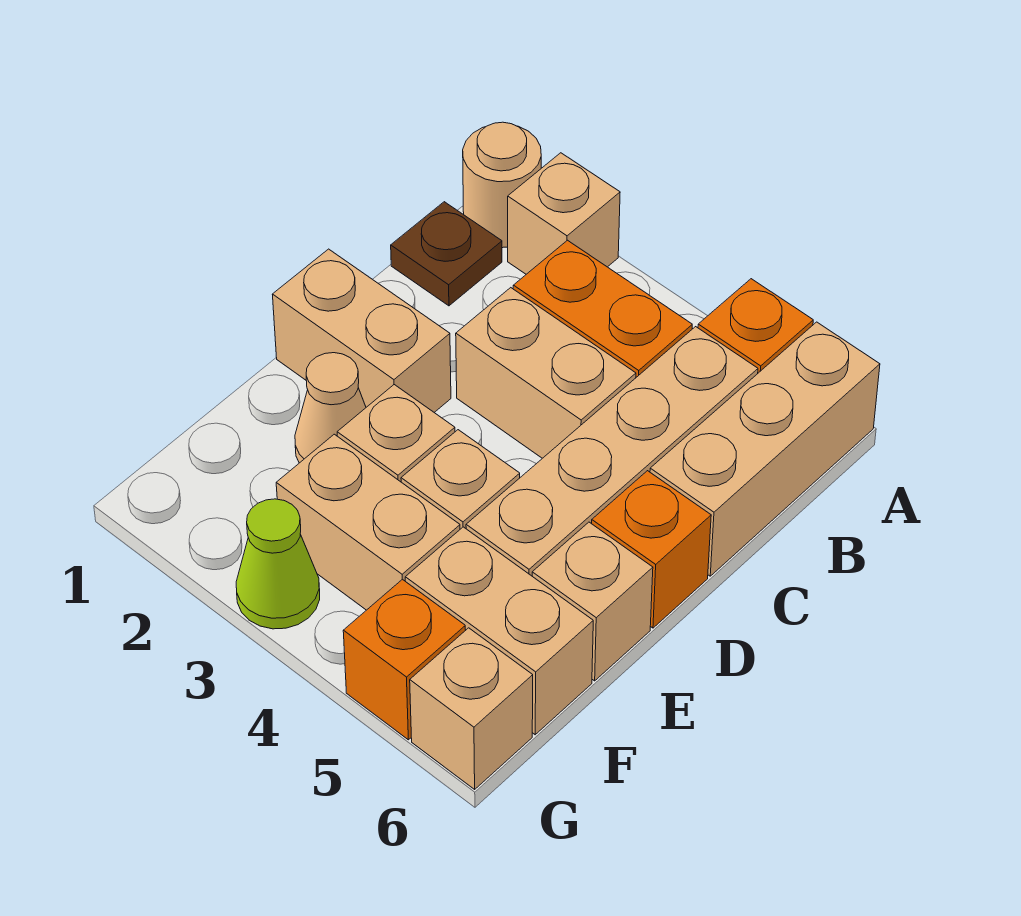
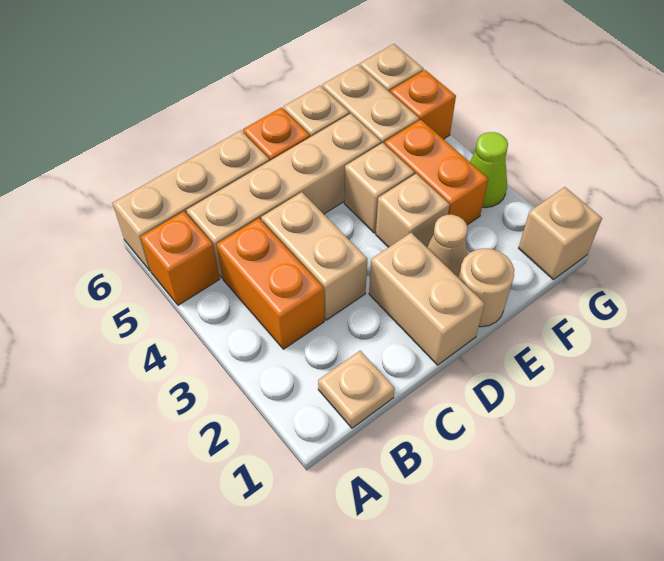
tan 1x1 round brick [463,122,541,248] -> tan 1x1 round brick moved to [459,248,514,327]
tan 1x1 brick [508,153,620,274] -> tan 1x1 brick moved to [519,187,602,280]
brown 1x1 plate [391,202,502,306] -> tan 1x1 plate [318,351,395,428]
tan 1x2 brick [276,434,460,610] -> orange 1x2 brick [384,120,488,225]

